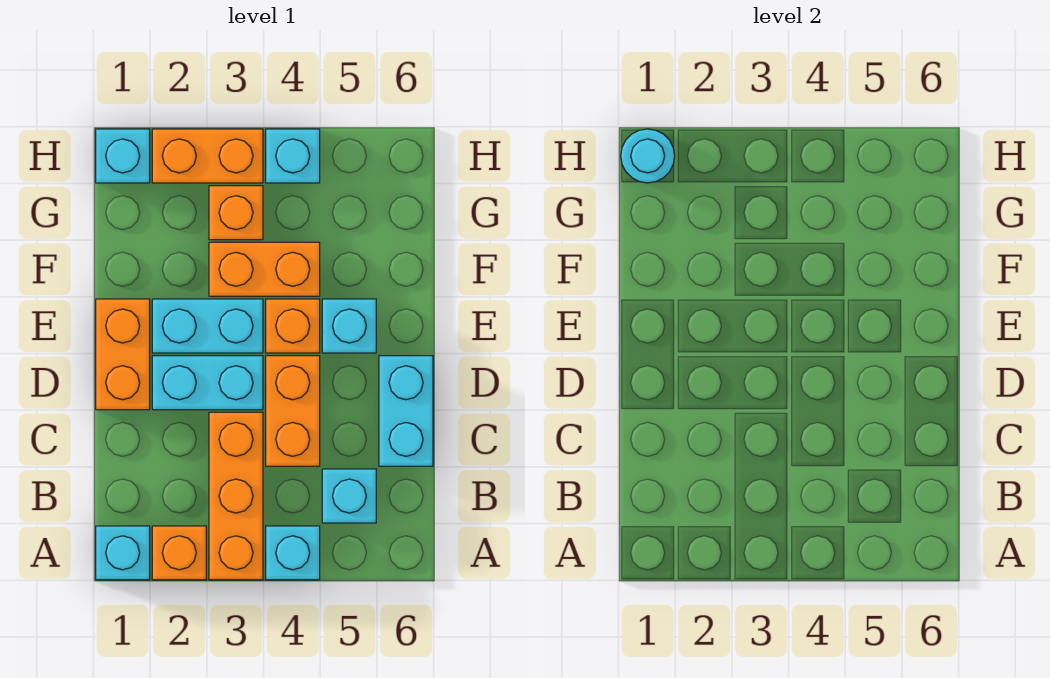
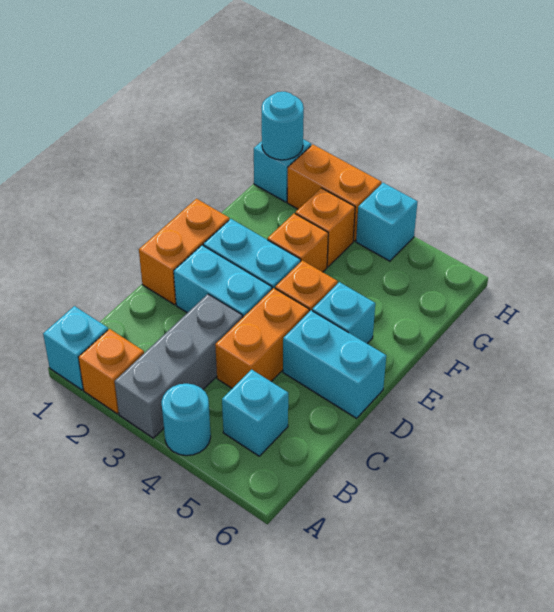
orange 1x3 brick [209,412,263,580] -> grey 1x3 brick [115,294,243,438]
cyan 1x1 brick [266,526,320,580] -> cyan 1x1 round brick [162,383,211,456]
cyan 1x2 brick [379,356,433,466] -> cyan 1x2 brick turned to [283,310,386,418]
orange 1x2 brick [209,242,320,296] -> orange 1x1 brick [268,213,328,272]

